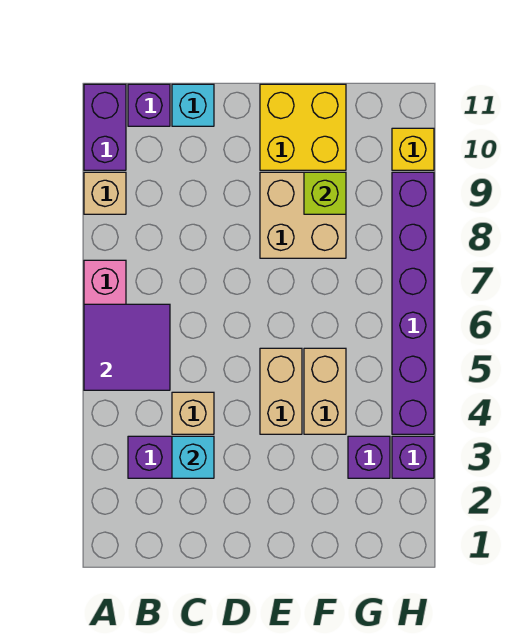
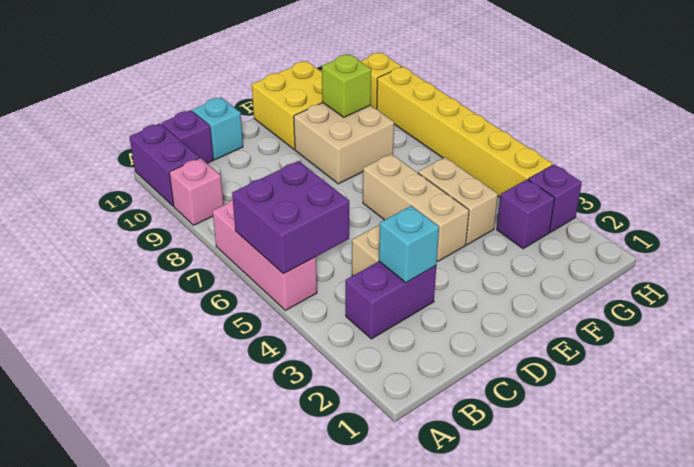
purple 2x2 tile [84,304,170,390] -> purple 2x2 brick [232,161,349,274]
tan 1x1 brick [84,172,126,214] -> pink 1x1 brick [169,158,224,225]
tan 1x2 brick [260,348,302,434] -> tan 1x3 brick [363,154,469,261]
purple 1x6 brick [392,172,434,434] -> yellow 1x6 brick [377,67,553,197]

